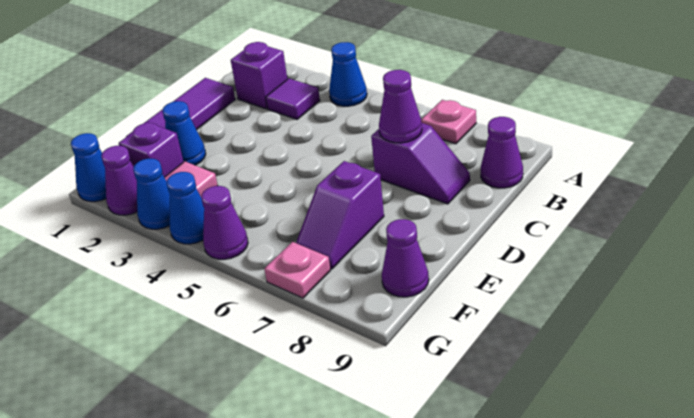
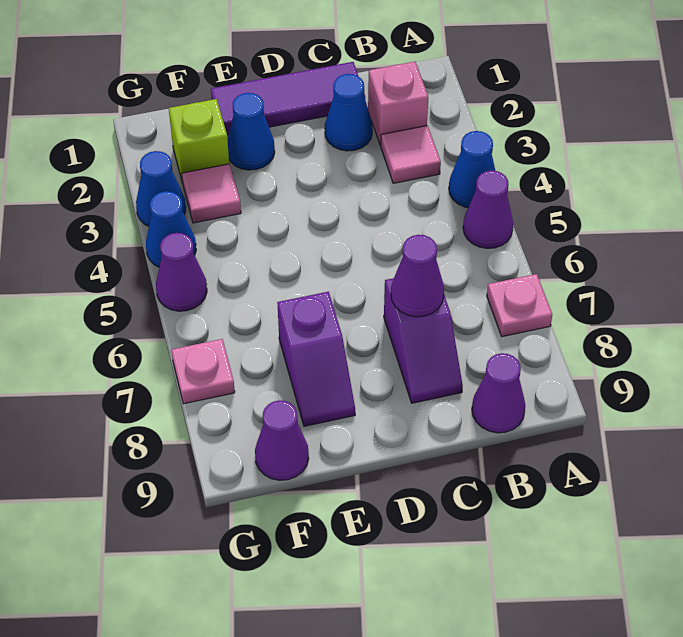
purple 1x1 brick [231,42,287,109] -> pink 1x1 brick [368,62,428,145]
purple 1x1 tile [266,79,320,119] -> pink 1x1 tile [381,126,441,183]
purple 1x2 slope [296,161,384,269] -> purple 1x2 slope turned to [277,292,355,426]
purple 1x1 brick [119,122,183,177] -> lime 1x1 brick [169,99,229,183]
blue 1x1 cone [71,133,106,202] -> blue 1x1 cone moved to [325,74,373,151]
purple 1x1 cone [101,146,137,215] -> purple 1x1 cone moved to [463,171,513,248]

